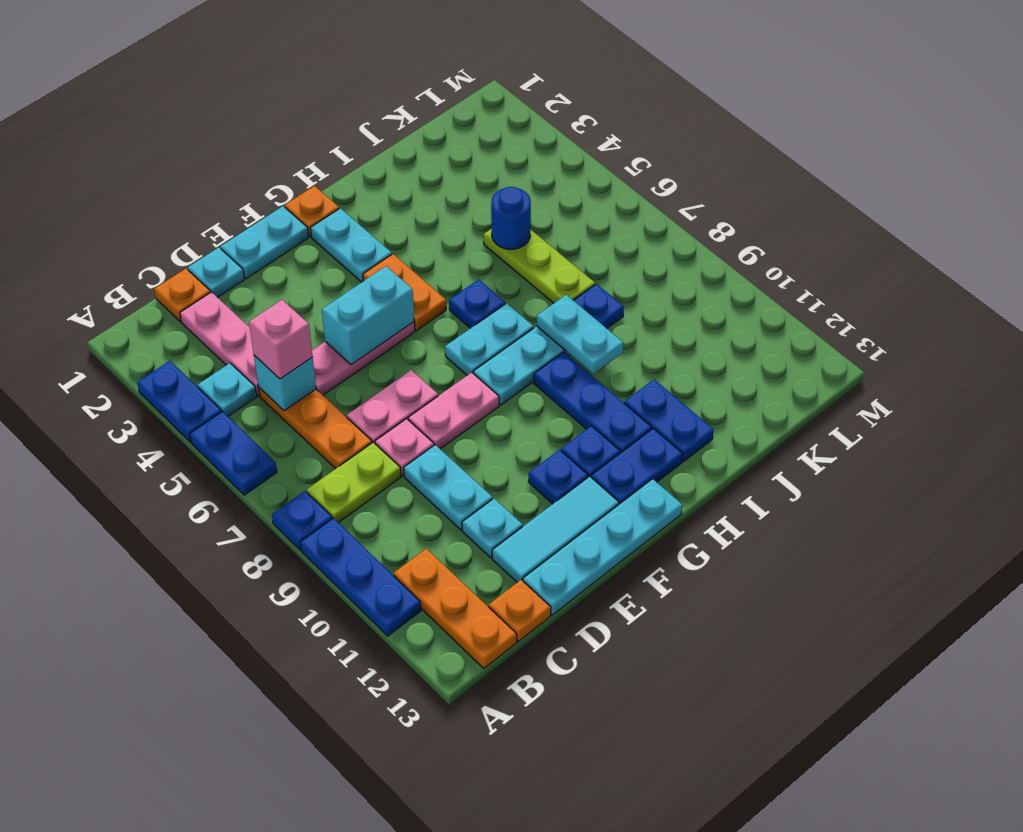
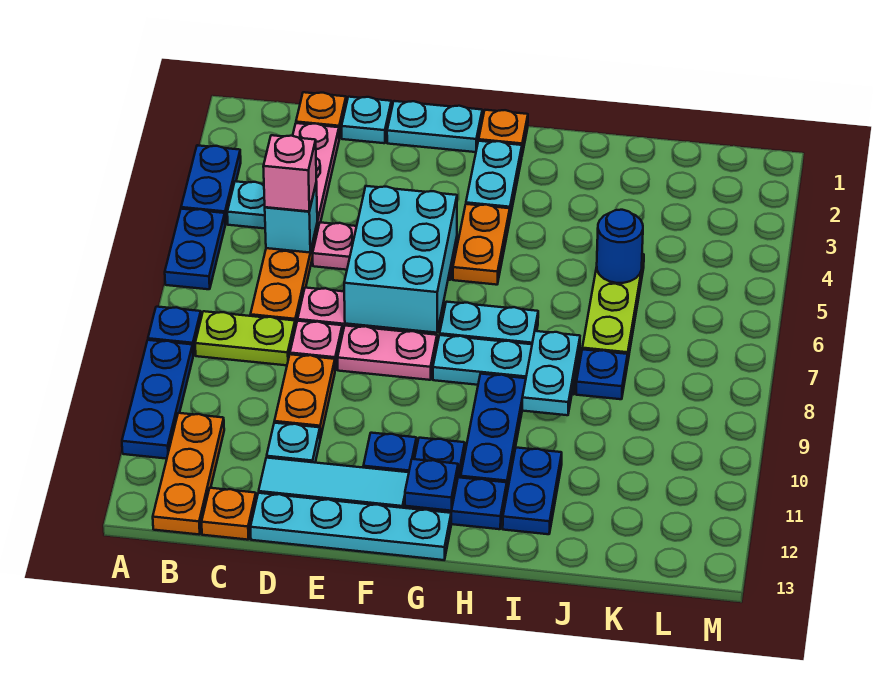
cyan 1x2 plate [404,445,493,530] -> orange 1x2 plate [274,354,335,439]
cyan 1x2 brick [322,266,414,365] -> cyan 2x3 brick [344,186,457,333]
blue 1x1 plate [449,279,505,328] -> blue 1x1 plate moved to [405,459,458,511]

